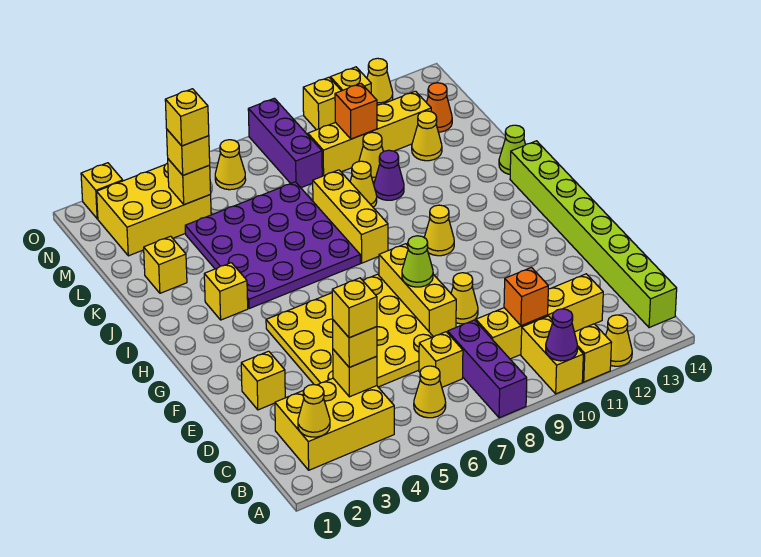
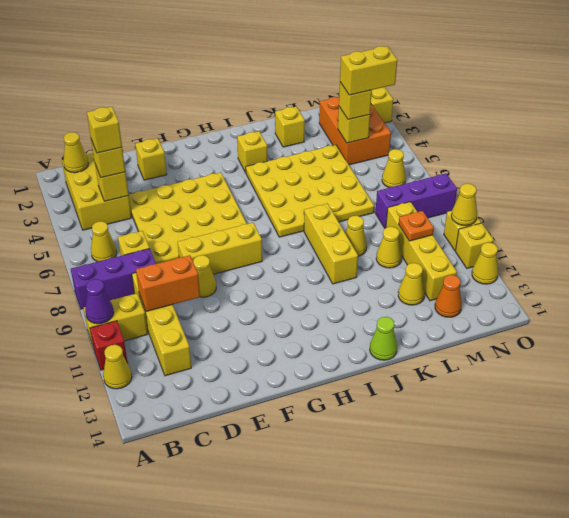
yellow 1x1 brick [574,324,612,382] -> red 1x1 brick [90,321,128,370]
lime 1x8 brick [510,141,677,328] -> none
orange 1x1 brick [504,268,548,326] -> orange 1x2 brick [136,255,200,311]
lime 1x1 cone [402,236,433,287] -> none
yellow 1x1 cone [424,205,454,256] -> yellow 1x1 cone moved to [451,184,477,226]
purple 4x4 plate [185,182,360,309] -> yellow 4x4 plate [246,145,374,237]
yellow 1x3 brick [313,170,388,263] -> yellow 1x3 brick turned to [304,203,358,284]
purple 1x1 cone [374,150,404,200] -> none
yellow 2x3 brick [97,163,211,256] -> orange 2x3 brick [319,97,391,165]
yellow 1x1 brick [165,89,209,146] -> yellow 1x2 brick [340,46,397,95]
orange 1x1 brick [335,84,377,139] -> orange 1x1 plate [399,211,434,241]

